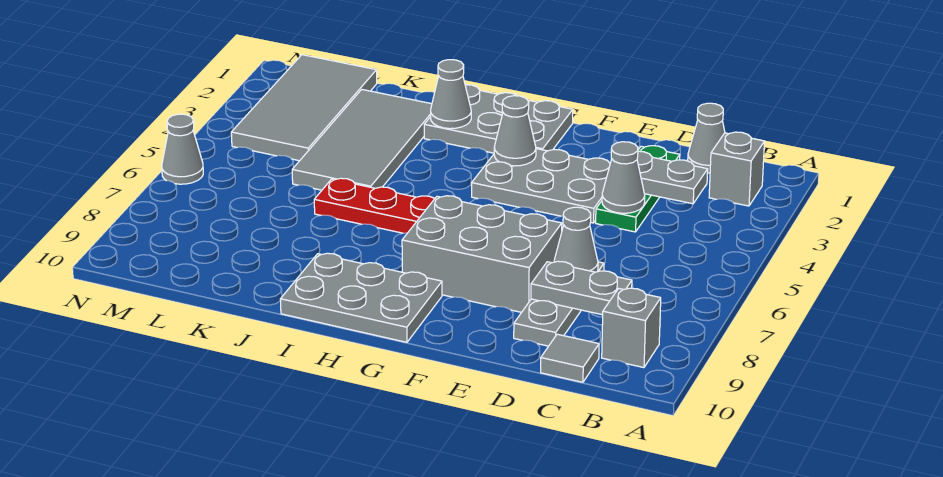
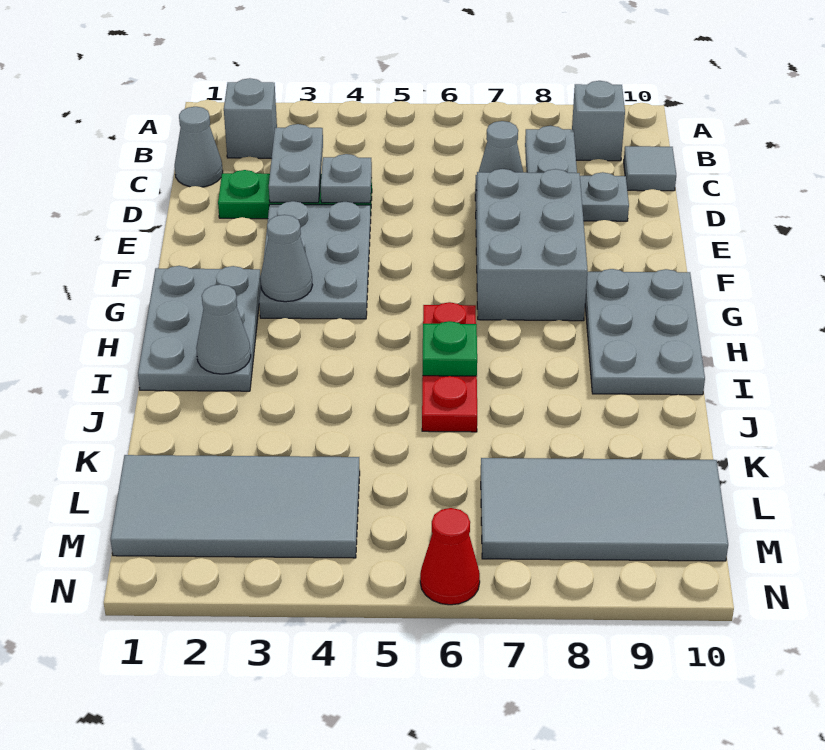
grey 1x1 cone [602,142,645,213] -> grey 1x1 plate [321,154,372,203]
none -> green 1x1 plate [423,321,477,376]
grey 2x4 tile [292,90,432,190] -> grey 2x4 tile moved to [481,458,728,561]
grey 1x1 cone [162,114,203,184] -> red 1x1 cone [420,508,480,605]

